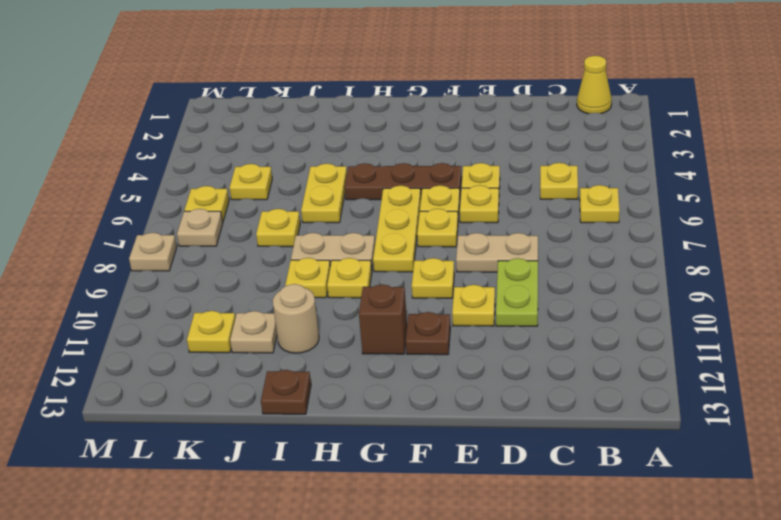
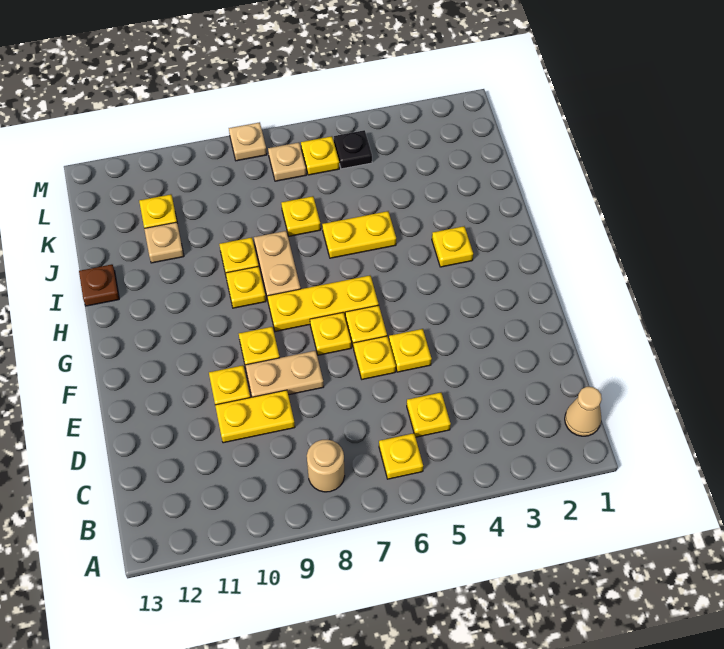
yellow 1x1 cone [577,56,612,114] -> tan 1x1 cone [565,387,602,436]
tan 1x2 plate [456,233,538,272] -> tan 1x2 plate turned to [245,351,324,397]
lime 1x2 plate [496,258,538,326] -> yellow 1x2 plate [215,390,295,443]
brown 1x3 plate [345,163,462,200] -> none
brown 1x1 plate [406,312,451,355] -> none
brown 1x1 brick [359,284,407,354] -> none
tan 1x1 round brick [273,284,319,353] -> tan 1x1 round brick moved to [307,440,345,492]
yellow 1x1 plate [229,164,272,200] -> yellow 1x1 plate moved to [432,226,473,267]
none -> black 1x1 plate [334,130,372,169]

